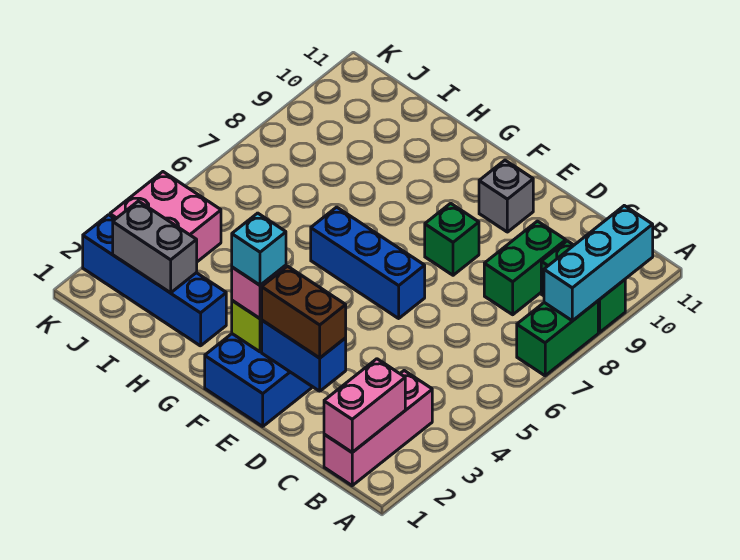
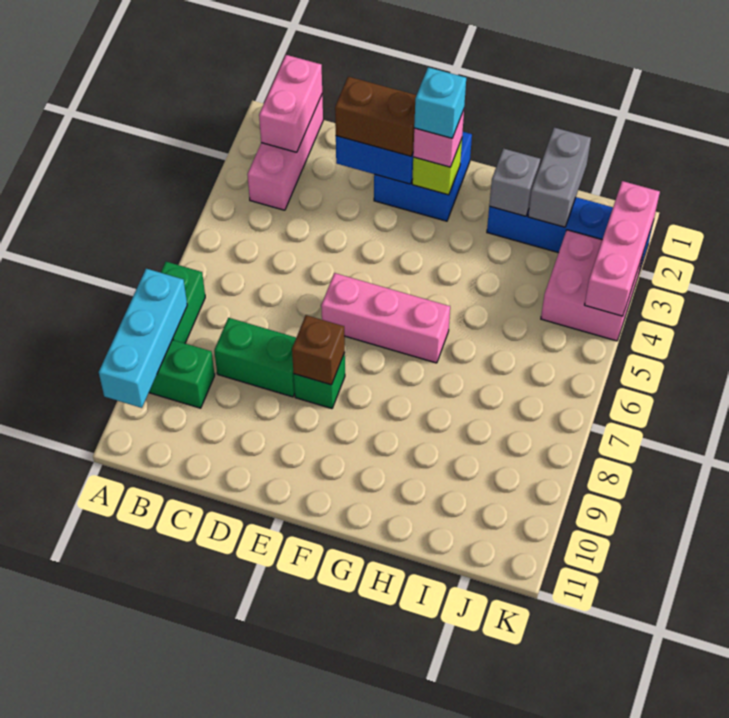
green 1x2 brick [484,221,566,315] -> green 1x2 brick turned to [214,318,296,397]
blue 1x3 brick [311,207,425,318] -> pink 1x3 brick [321,273,450,363]
none -> brown 1x1 brick [292,315,345,385]
grey 1x1 brick [479,160,533,232] -> grey 1x1 brick moved to [489,148,540,216]
grey 1x2 brick [113,201,197,293] -> grey 1x2 brick turned to [528,128,591,227]
none -> pink 1x3 brick [585,181,660,316]

